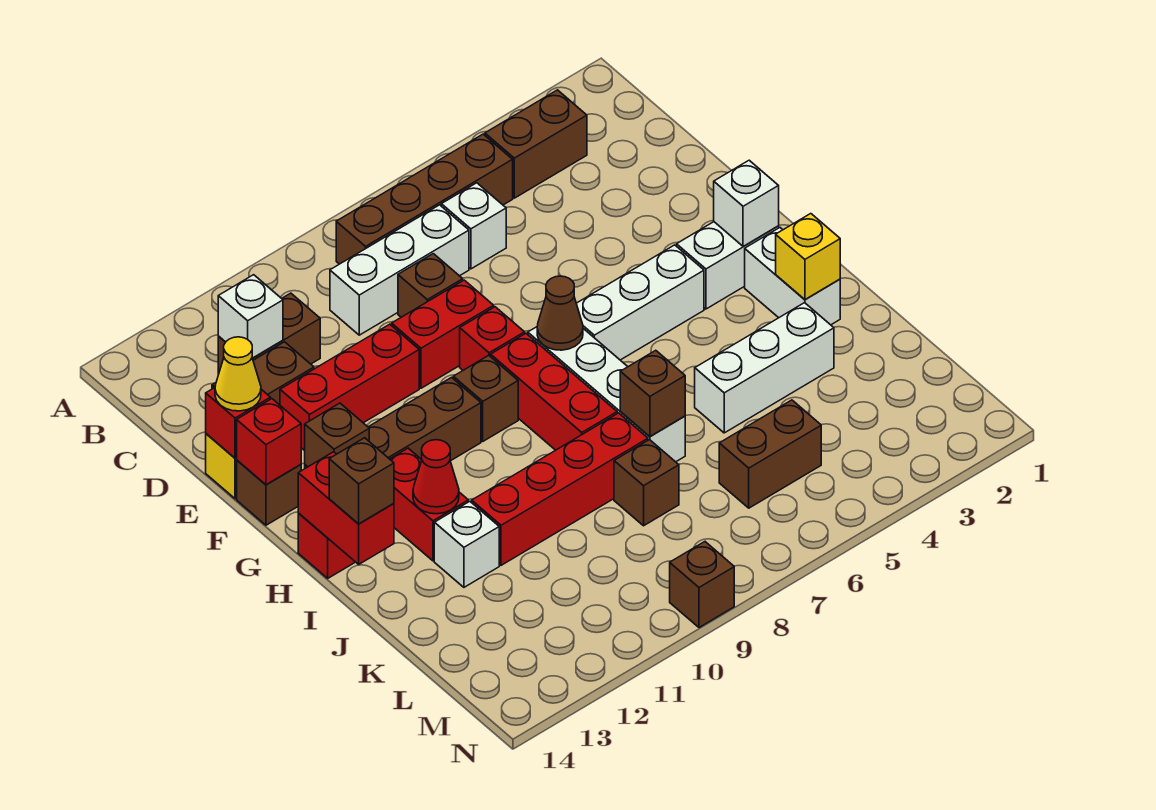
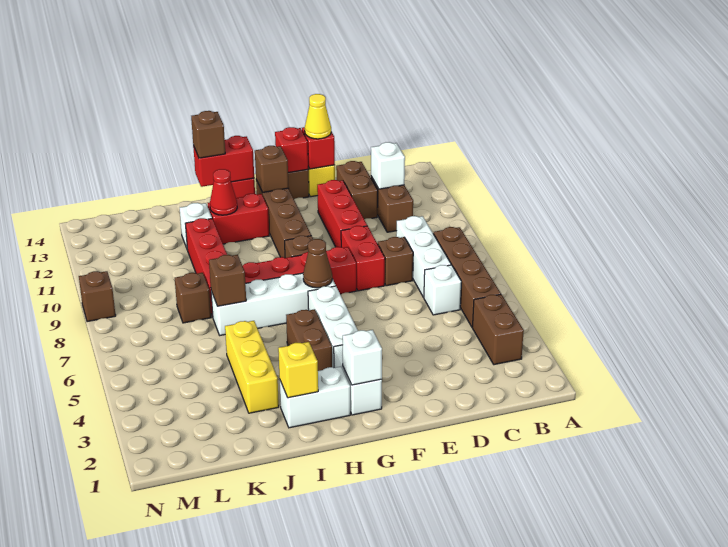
white 1x3 brick [695,303,834,433] -> yellow 1x3 brick [225,321,279,413]
brown 1x2 brick [719,400,821,508] -> brown 1x2 brick moved to [286,309,332,371]

